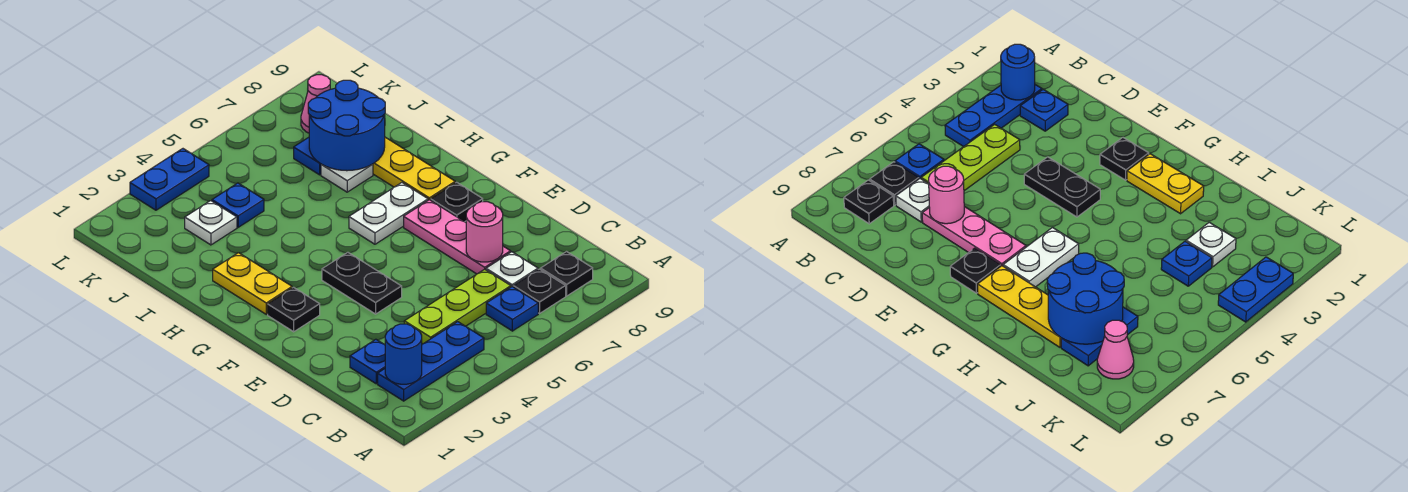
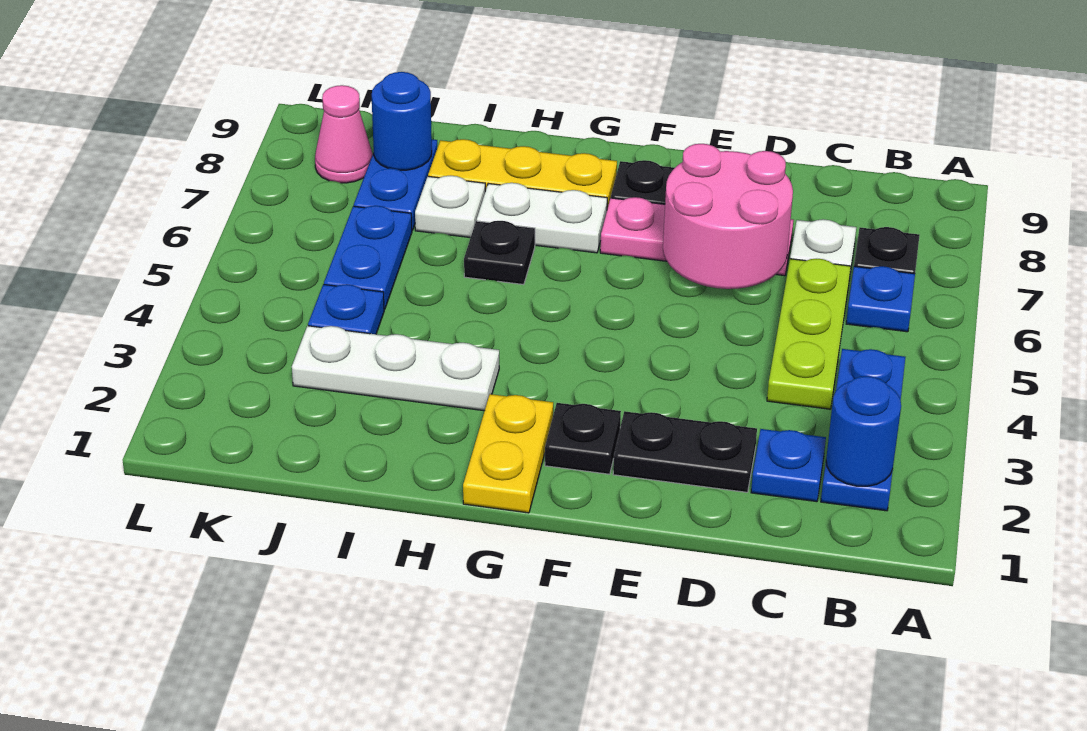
black 1x1 plate [540,252,593,296] -> black 1x1 plate moved to [464,221,535,285]
pink 1x1 round brick [466,202,503,262] -> pink 2x2 round brick [663,144,793,289]
black 1x2 plate [322,252,402,314] -> black 1x2 plate moved to [613,411,757,492]
yellow 1x2 plate [213,253,292,314] -> yellow 1x2 plate turned to [463,394,553,513]
white 1x2 plate [349,183,428,244] -> white 1x2 plate turned to [477,183,607,253]
blue 2x2 round brick [308,80,385,171] -> blue 1x1 round brick [372,72,432,170]
white 1x1 plate [185,201,237,245] -> white 1x3 plate [292,326,499,411]
blue 1x2 plate [130,149,209,210] -> blue 1x2 plate moved to [324,206,412,309]

